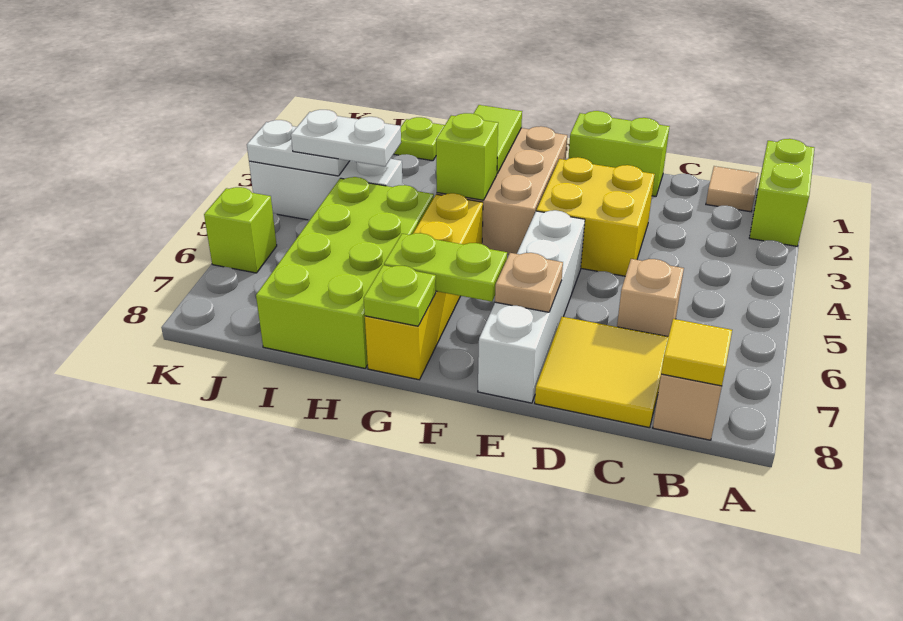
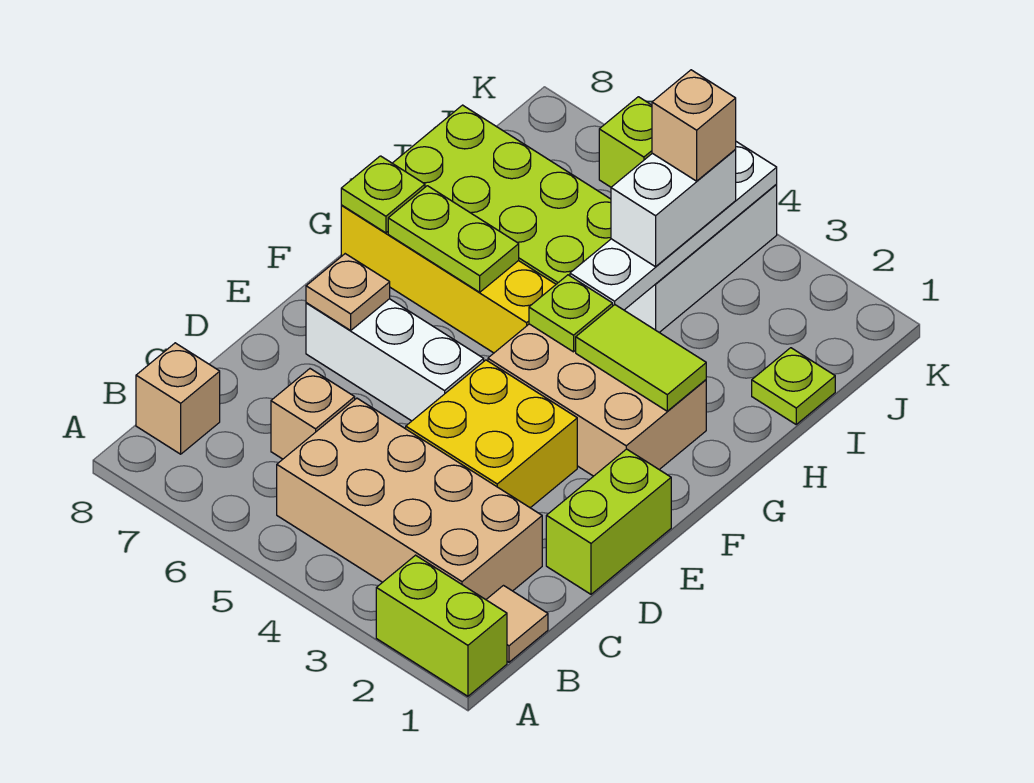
none -> tan 2x4 brick [277,398,542,600]
yellow 1x1 tile [661,319,732,386] -> none
yellow 2x2 tile [535,317,668,428] -> none
white 1x4 brick [478,210,585,403] -> white 1x3 brick [306,299,484,421]
lime 1x2 plate [384,233,507,302] -> lime 1x2 plate turned to [388,186,519,292]
lime 1x1 brick [436,113,498,200] -> lime 1x1 plate [529,275,613,352]
white 1x2 plate [291,110,401,166] -> white 1x2 brick [611,149,736,267]
white 1x2 plate [247,120,349,176] -> white 1x4 plate [570,142,777,310]
none -> tan 1x1 brick [652,70,736,181]

